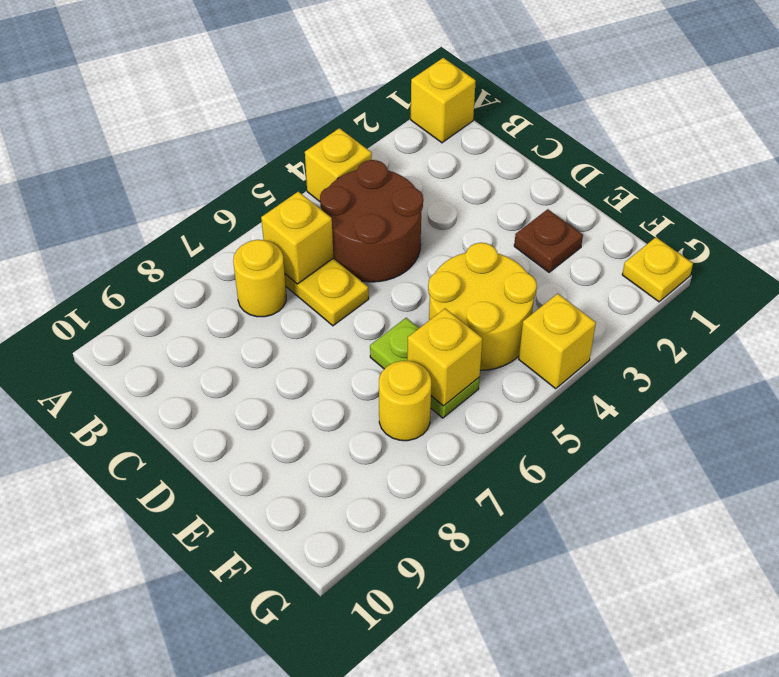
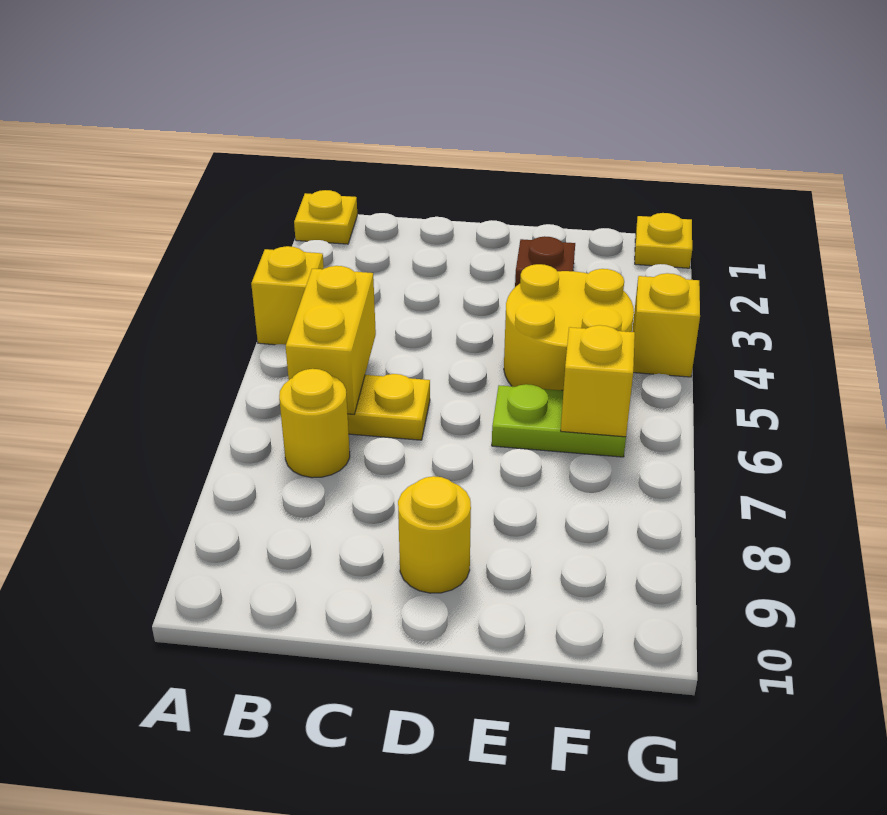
yellow 1x1 brick [411,58,476,143] -> yellow 1x1 plate [294,190,357,244]
brown 2x2 round brick [320,160,423,282] -> none
yellow 1x1 brick [261,192,333,284] -> yellow 1x2 brick [286,266,376,414]
yellow 1x1 round brick [379,361,431,441] -> yellow 1x1 round brick moved to [398,476,471,593]

